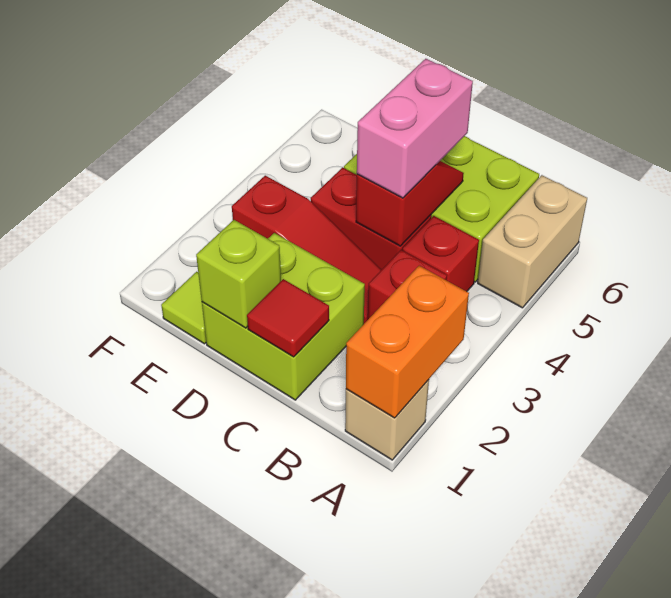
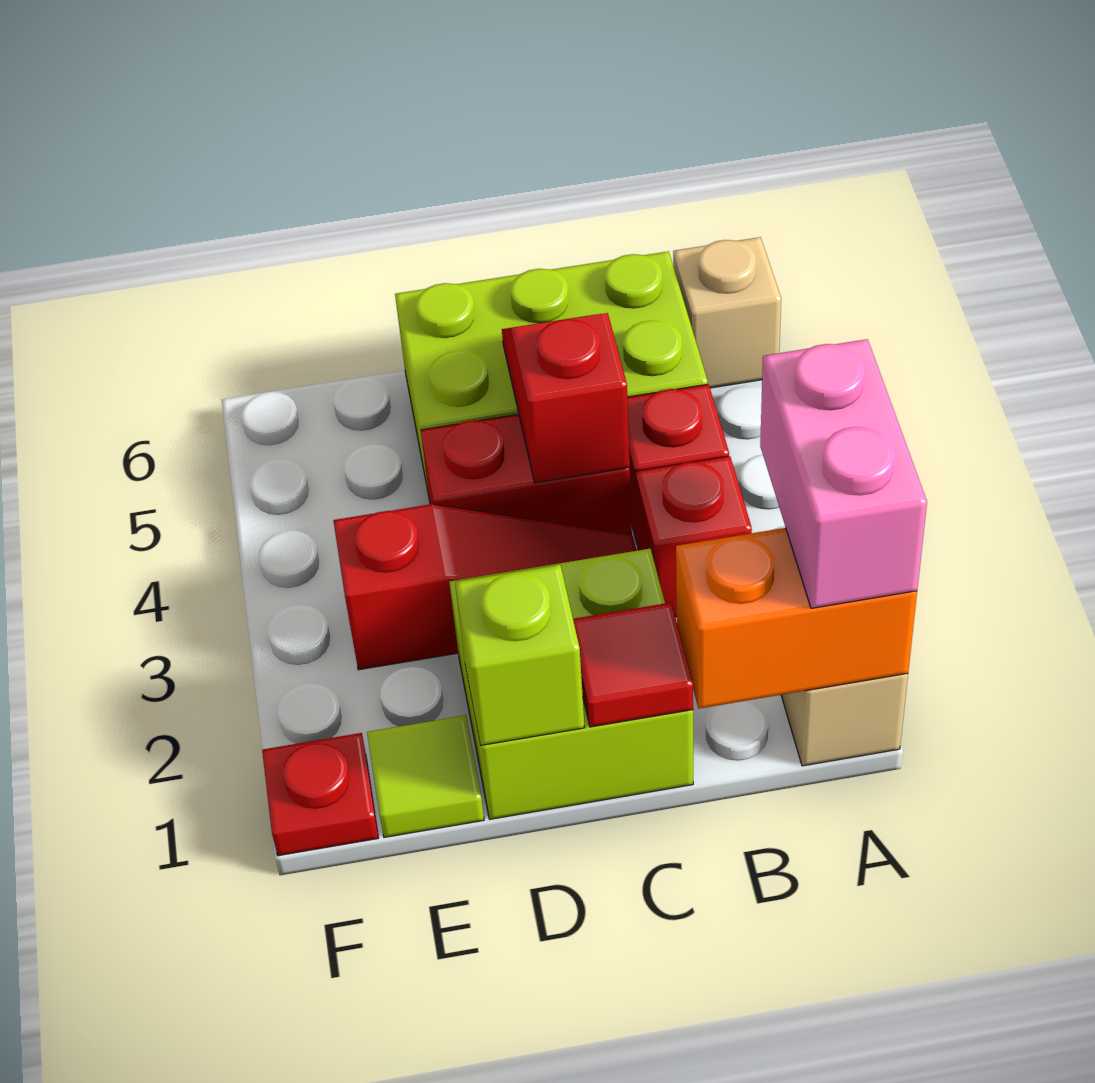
orange 1x2 brick [346,266,469,418] -> orange 1x2 brick turned to [676,528,917,709]
tan 1x2 brick [478,175,587,308] -> tan 1x1 brick [673,237,781,388]
pink 1x2 brick [357,59,473,198] -> pink 1x2 brick moved to [760,339,927,608]
none -> red 1x1 plate [262,733,378,856]

